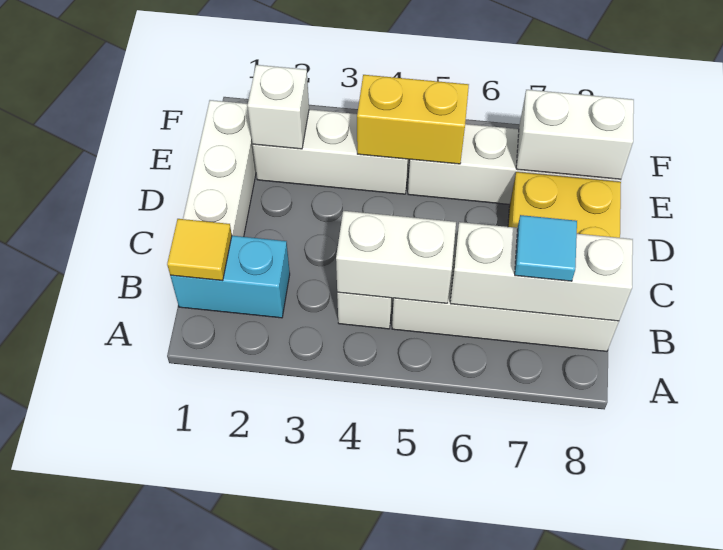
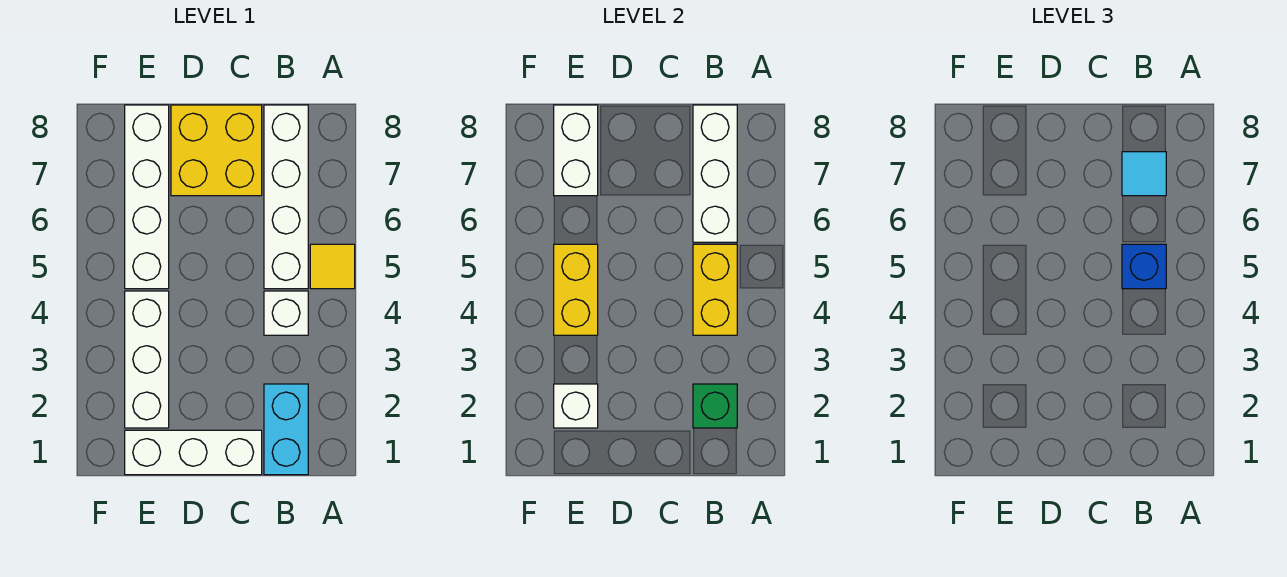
yellow 1x1 tile [167,219,232,281] -> yellow 1x1 tile moved to [310,244,355,289]
none -> green 1x1 brick [693,384,737,428]
white 1x2 brick [336,211,456,303] -> yellow 1x2 brick [693,244,737,335]
none -> blue 1x1 brick [1122,244,1166,289]

